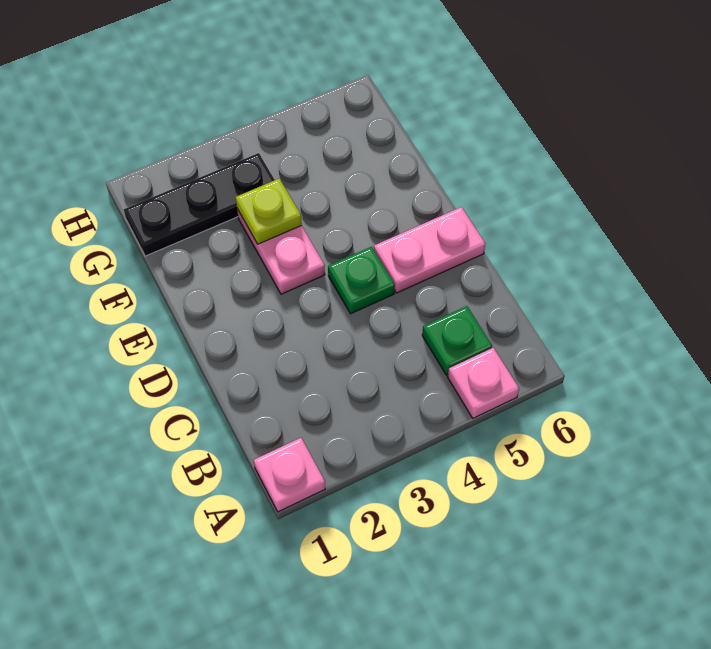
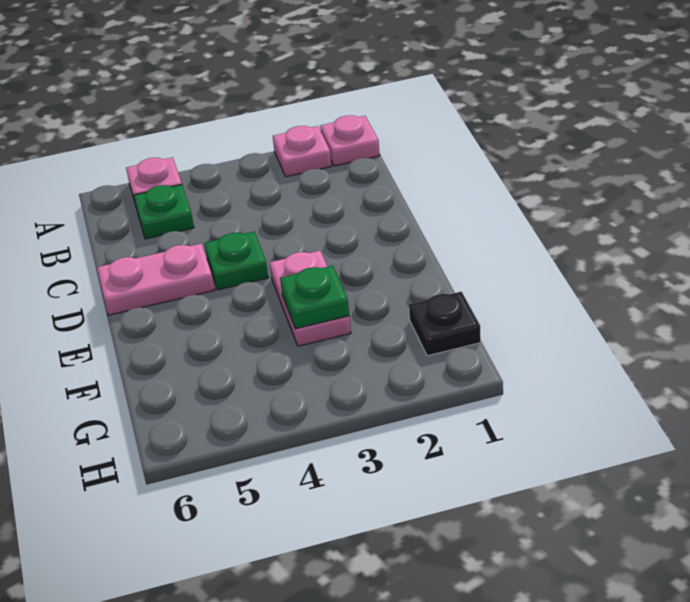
none -> pink 1x1 plate [273,126,332,177]
lime 1x1 plate [236,178,302,244] -> green 1x1 plate [280,266,349,329]
black 1x3 plate [124,153,275,256] -> black 1x1 plate [409,292,481,356]

